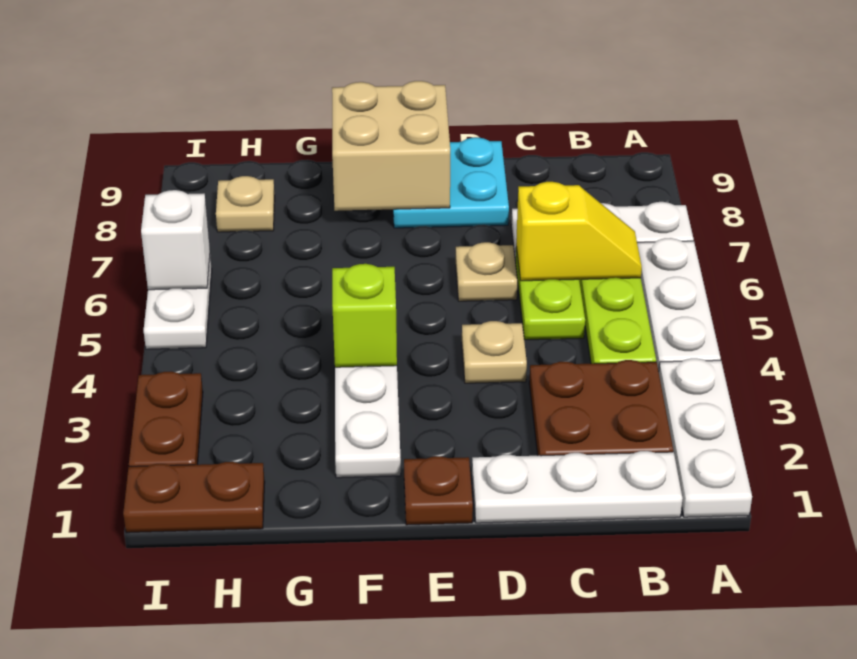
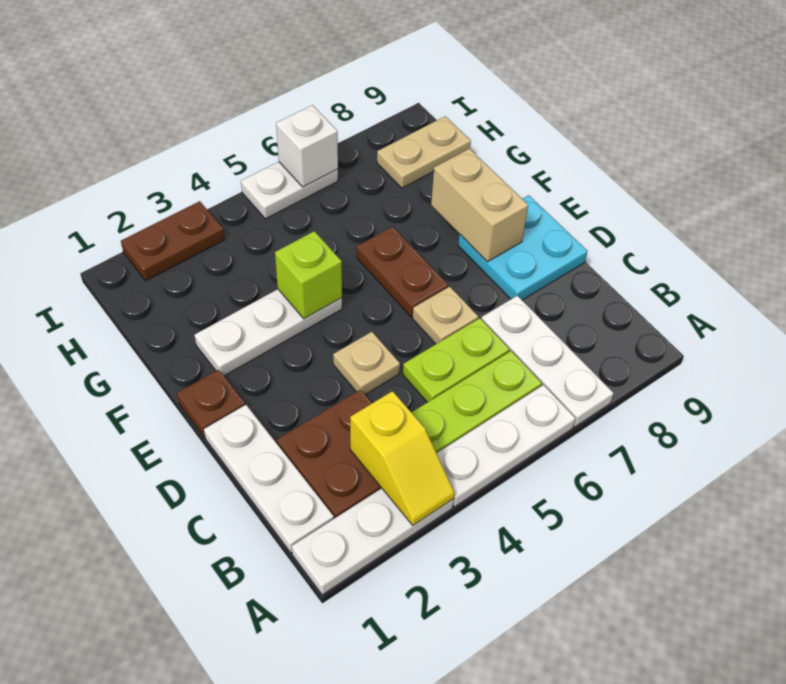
yellow 1x2 slope [516,182,642,281] -> yellow 1x2 slope moved to [350,391,455,525]
tan 2x2 brick [332,81,450,211] -> tan 1x2 brick [431,149,528,262]
brown 1x2 plate [123,462,265,533] -> brown 1x2 plate moved to [357,227,448,317]
tan 1x1 plate [216,176,275,232] -> tan 1x2 plate [377,116,471,188]

